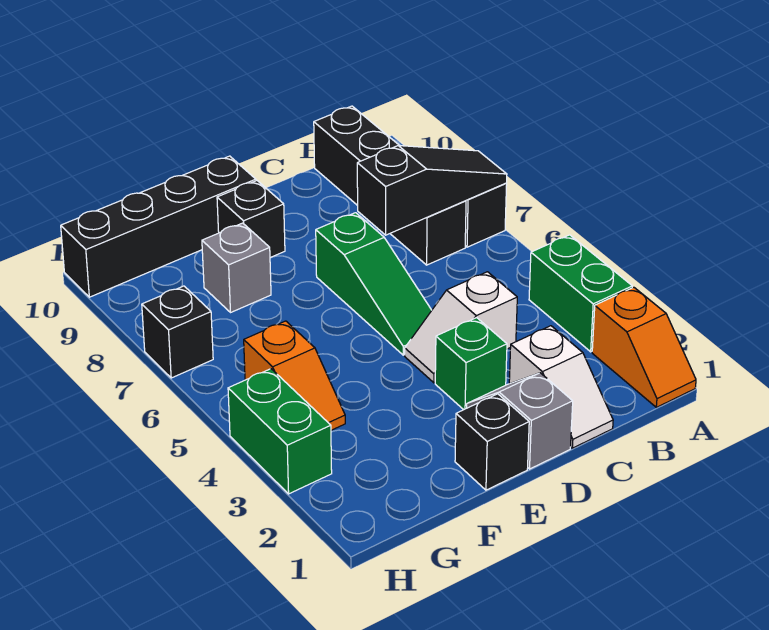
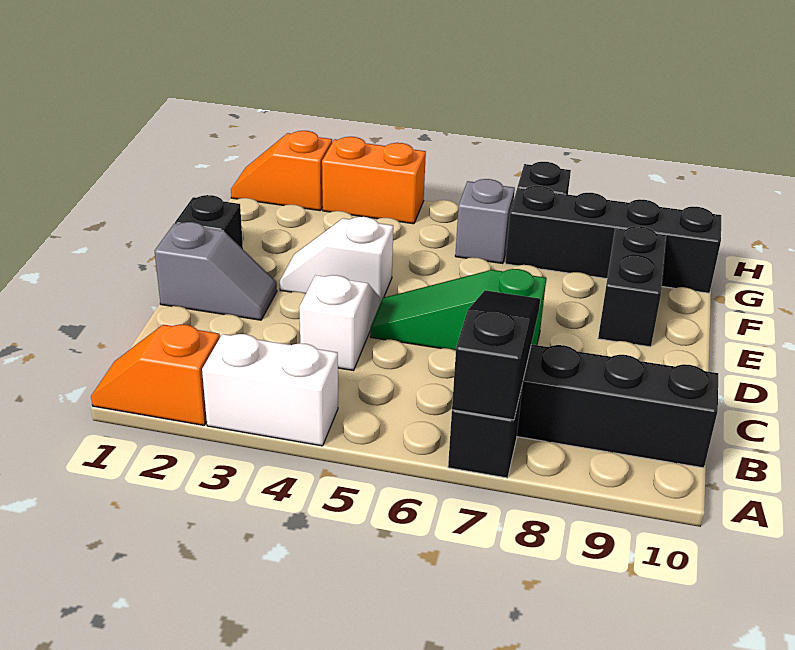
green 1x2 brick [529,235,632,352] -> white 1x2 brick [202,334,338,446]
black 1x3 slope [357,146,507,235] -> black 1x3 slope turned to [452,290,540,420]
white 1x2 slope [509,326,613,448] -> white 1x2 slope moved to [280,217,393,303]
green 1x1 brick [435,318,507,410] -> none
black 1x1 brick [217,181,285,258] -> black 1x2 brick [598,226,666,347]
black 1x4 brick [61,156,256,297] -> black 1x4 brick turned to [505,186,721,293]
grey 1x1 brick [202,223,271,312] -> grey 1x1 brick moved to [455,179,515,264]
orange 1x2 slope [244,321,345,430] -> orange 1x2 slope moved to [231,131,332,211]
green 1x2 brick [228,369,332,494] -> orange 1x2 brick [322,137,426,224]

